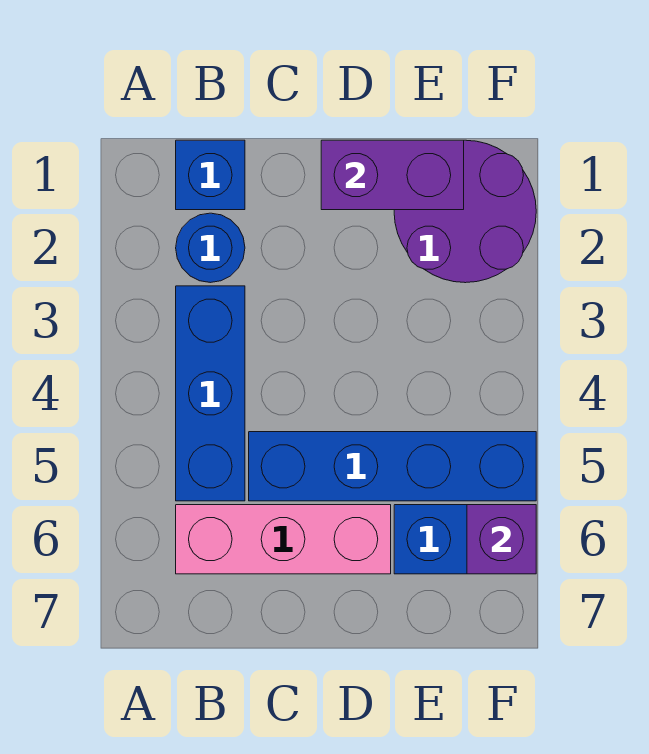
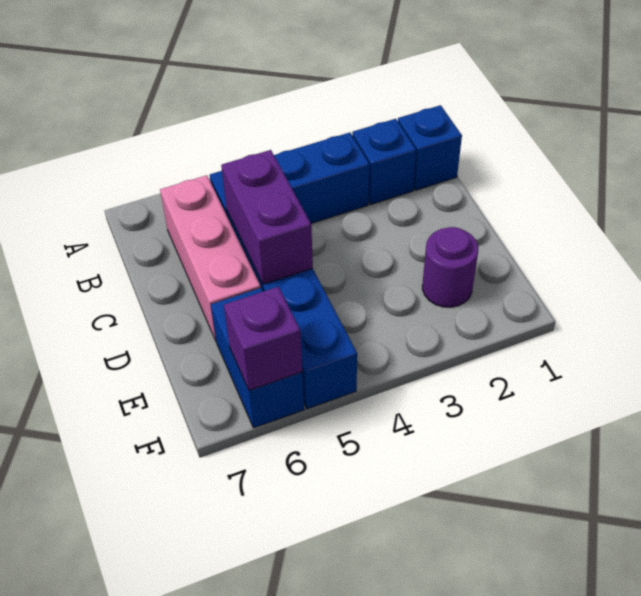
blue 1x1 round brick [176,213,245,283] -> blue 1x1 brick [352,119,416,204]
purple 1x2 brick [321,140,464,210] -> purple 1x2 brick moved to [221,150,313,284]
purple 2x2 round brick [394,140,536,283] -> purple 1x1 round brick [422,227,478,307]

